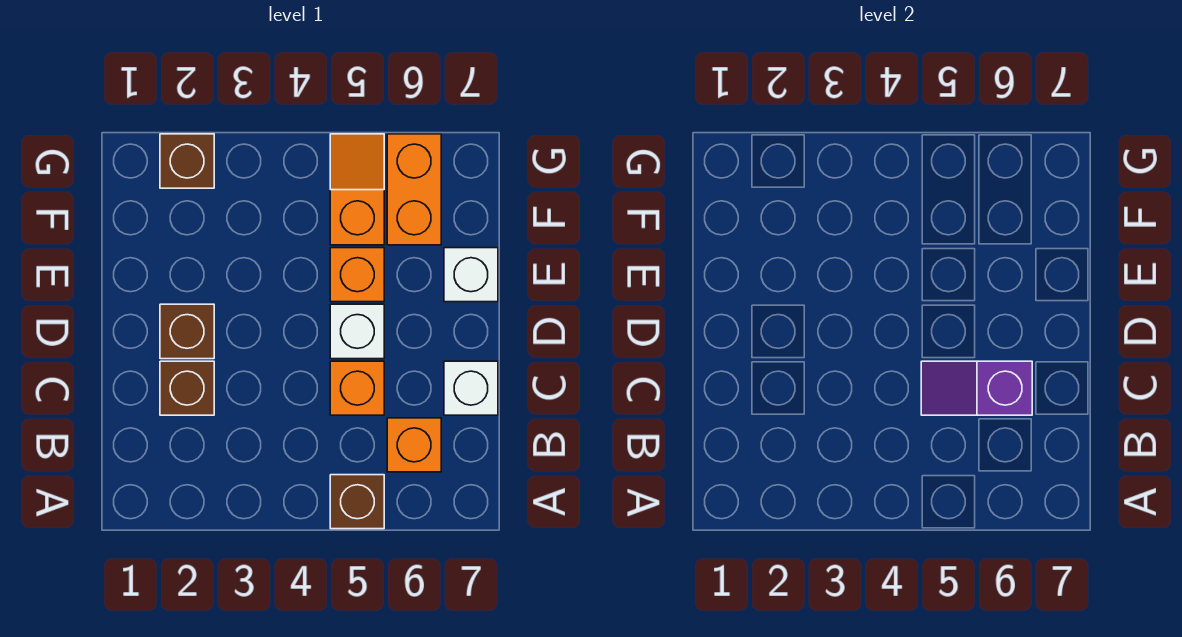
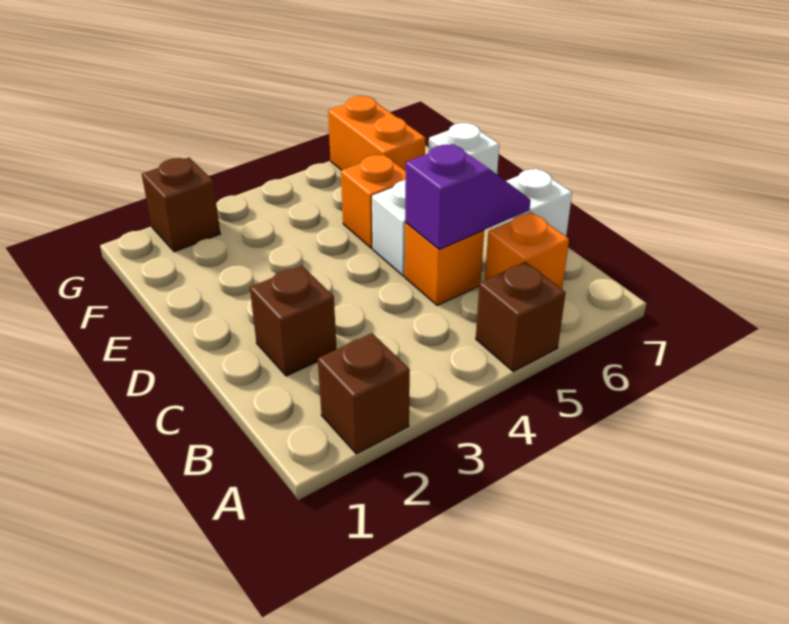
purple 1x2 slope [921,361,1032,415] -> purple 1x2 slope turned to [405,144,530,249]
brown 1x1 brick [160,304,214,359] -> brown 1x1 brick moved to [318,333,410,454]
orange 1x2 slope [330,134,384,245] -> none

